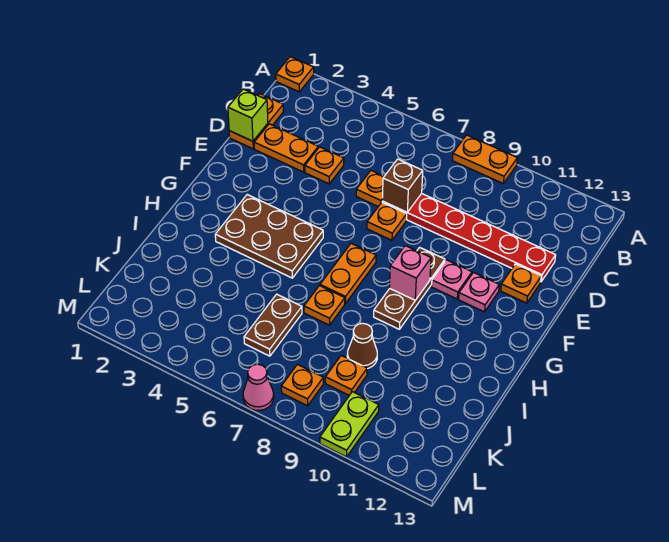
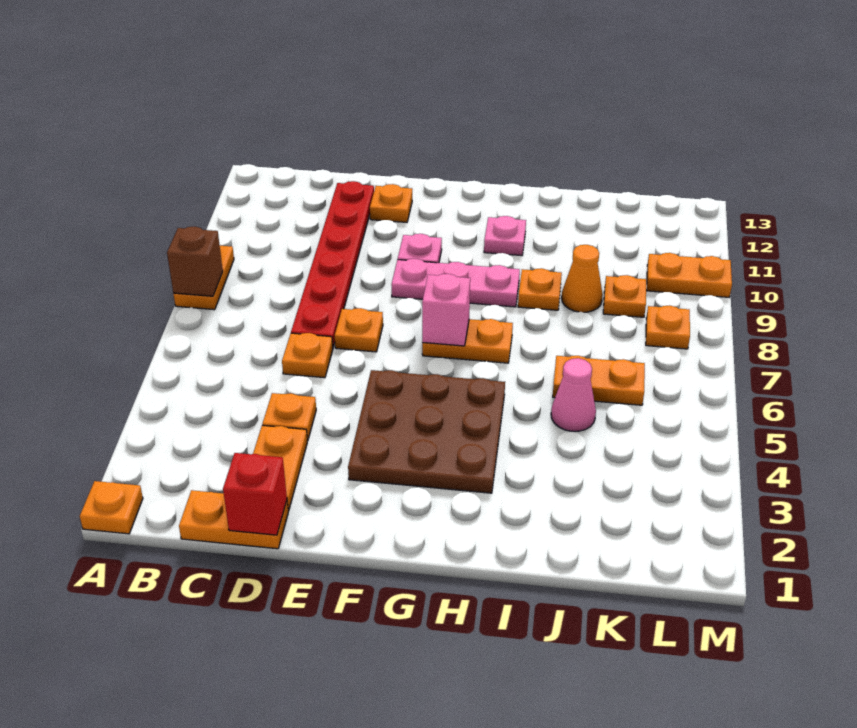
lime 1x1 brick [228,89,268,141] -> red 1x1 brick [223,453,287,535]
brown 1x1 brick [382,159,423,212] -> brown 1x1 brick moved to [167,227,223,296]
brown 1x3 plate [374,247,445,329] -> pink 1x3 plate [391,259,520,307]
pink 1x1 plate [459,273,499,312] -> pink 1x1 plate moved to [484,216,526,256]
brown 2x3 plate [215,195,323,278] -> brown 3x3 plate [348,370,505,493]
pink 1x1 brick [390,246,431,300] -> pink 1x1 brick moved to [422,274,470,346]
orange 1x1 plate [304,286,345,325] -> orange 1x1 plate moved to [518,268,562,310]
brown 1x2 plate [244,294,302,356] -> orange 1x2 plate [553,356,645,405]
brown 1x1 cone [347,323,377,369] -> orange 1x1 cone [562,245,603,312]
lime 1x2 plate [320,392,379,457] -> orange 1x2 plate [647,253,732,297]
pink 1x1 cone [243,364,274,410] -> pink 1x1 cone moved to [551,358,596,431]

